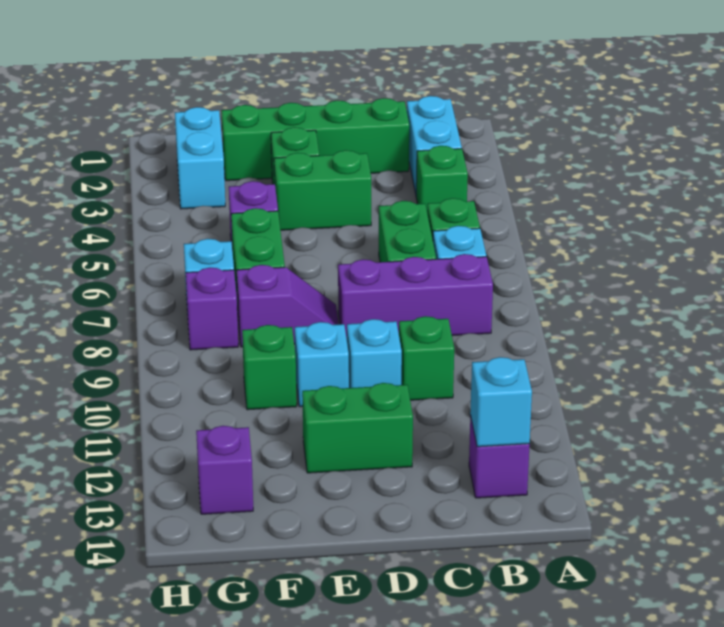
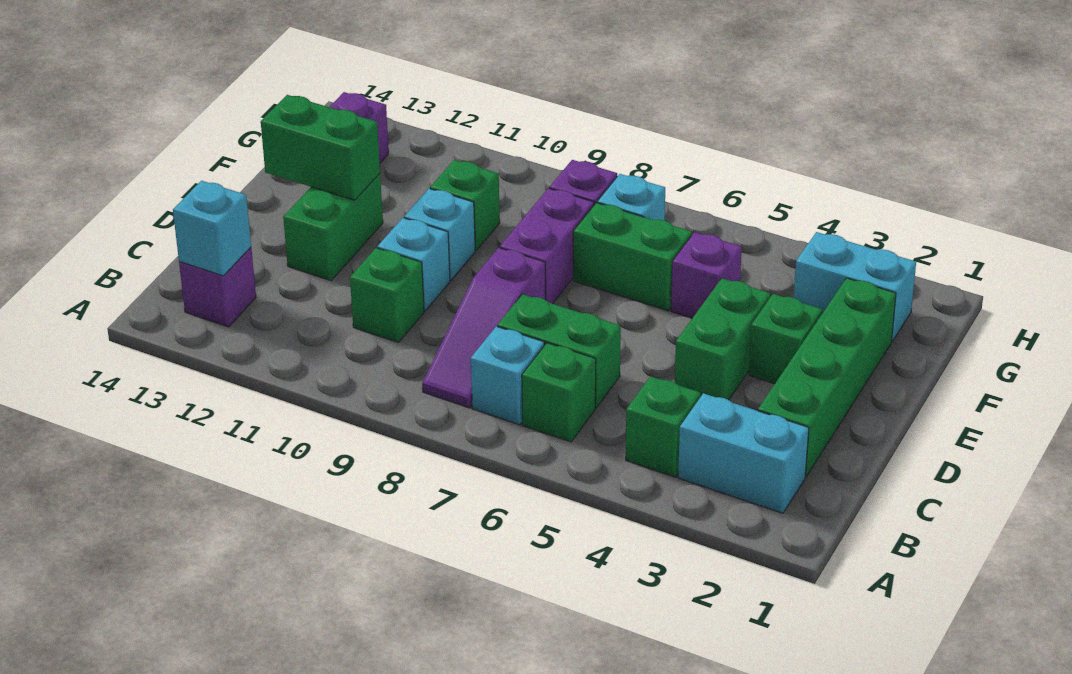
purple 1x3 brick [338,254,493,339] -> purple 1x3 slope [422,248,546,408]
purple 1x2 slope [237,265,339,347] -> purple 1x2 brick [500,188,594,304]
none -> green 1x2 brick [261,95,380,200]

